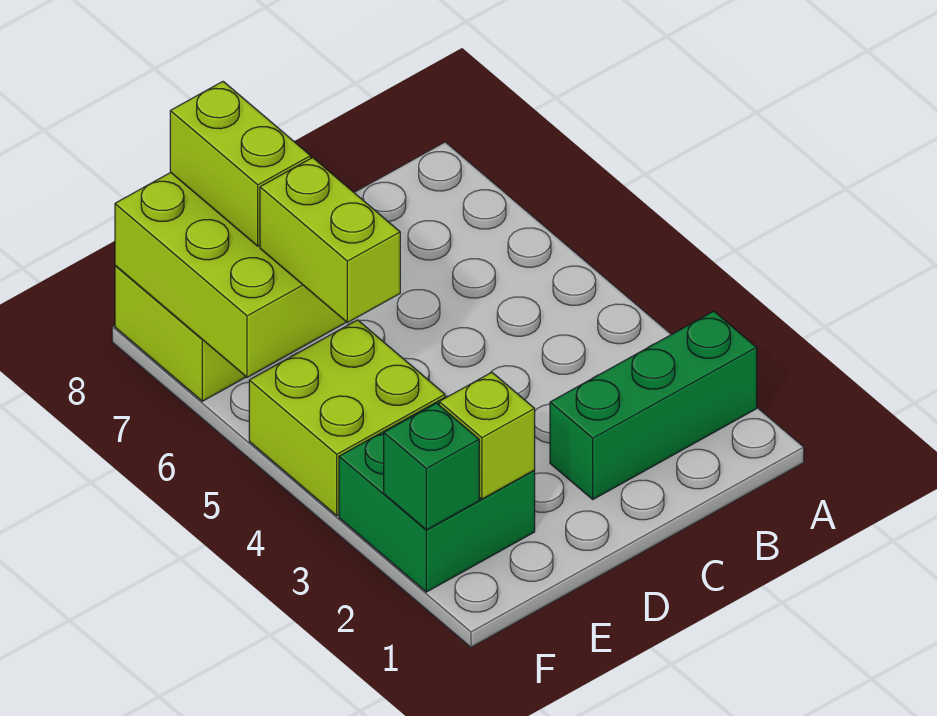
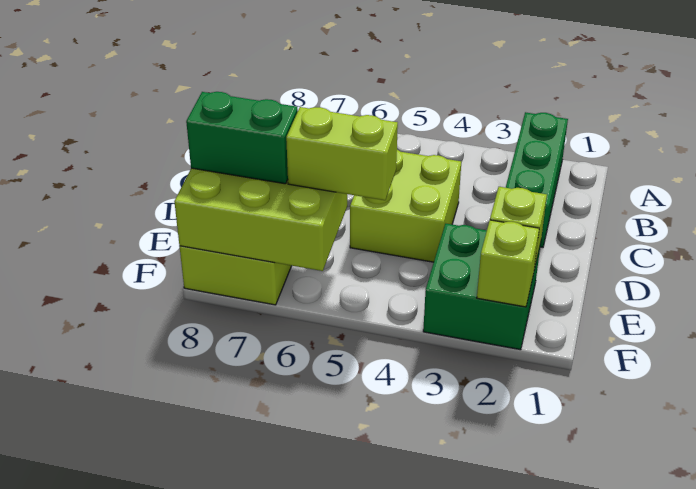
lime 2x2 brick [249,320,445,516] -> lime 2x2 brick moved to [350,150,461,262]
lime 1x2 brick [170,82,311,246] -> green 1x2 brick [186,92,298,184]
green 1x1 brick [384,403,479,530] -> lime 1x1 brick [477,220,539,307]

